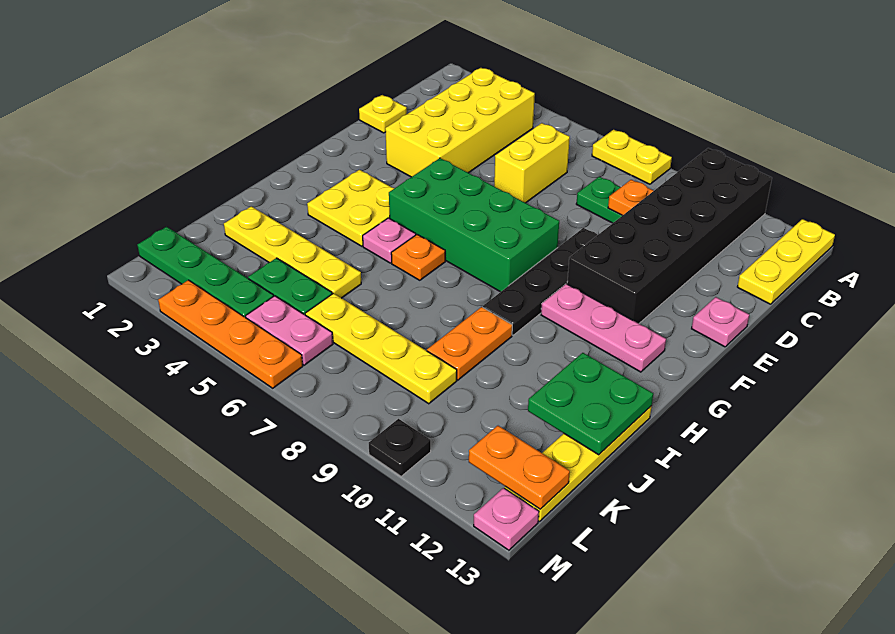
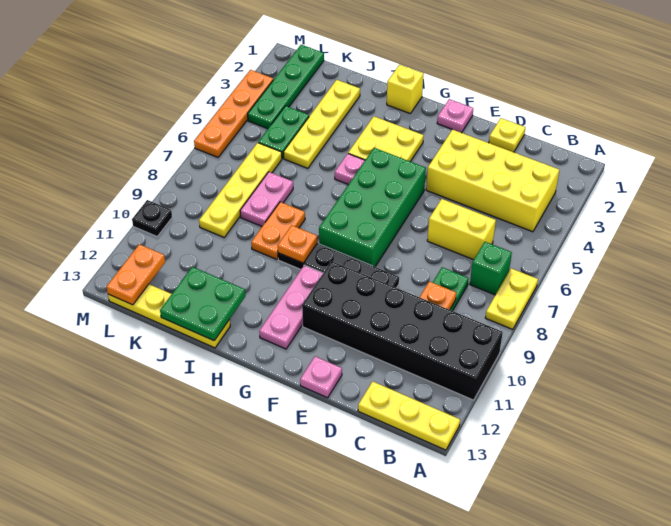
none -> green 1x1 brick [470,242,512,295]
none -> yellow 1x1 brick [387,65,424,114]
orange 1x1 plate [391,234,445,280] -> orange 1x1 plate moved to [278,225,317,263]
orange 1x2 plate [427,307,512,380] -> orange 1x2 plate turned to [251,202,305,259]
pink 1x2 plate [246,296,333,365] -> pink 1x2 plate moved to [240,172,293,226]
pink 1x1 plate [474,488,539,550] -> pink 1x1 plate moved to [437,99,473,133]

